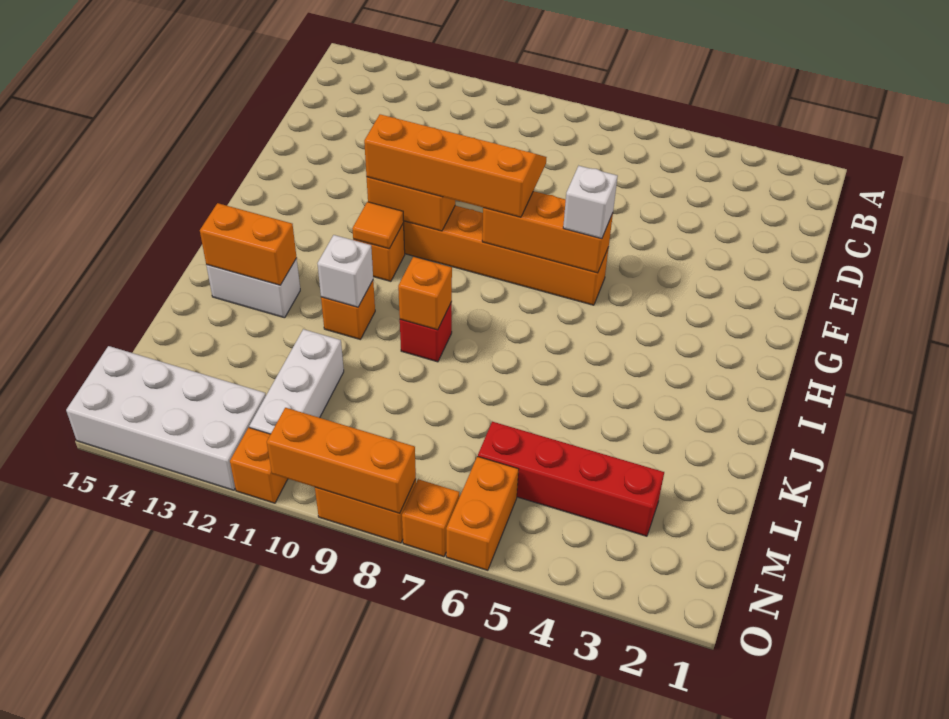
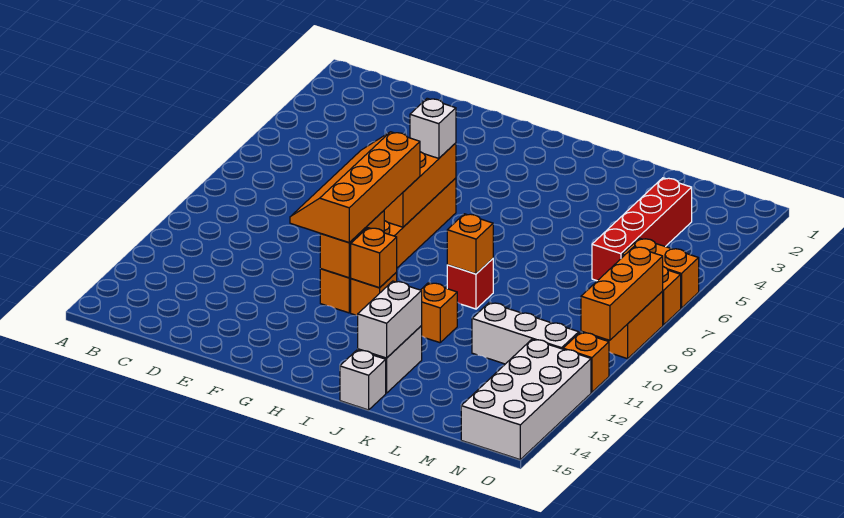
orange 1x1 tile [352,202,404,249] -> orange 1x1 brick [351,228,397,288]
white 1x1 brick [317,235,373,307] -> white 1x1 brick moved to [340,350,386,410]
orange 1x2 brick [200,203,297,285] -> white 1x2 brick [358,281,422,358]

